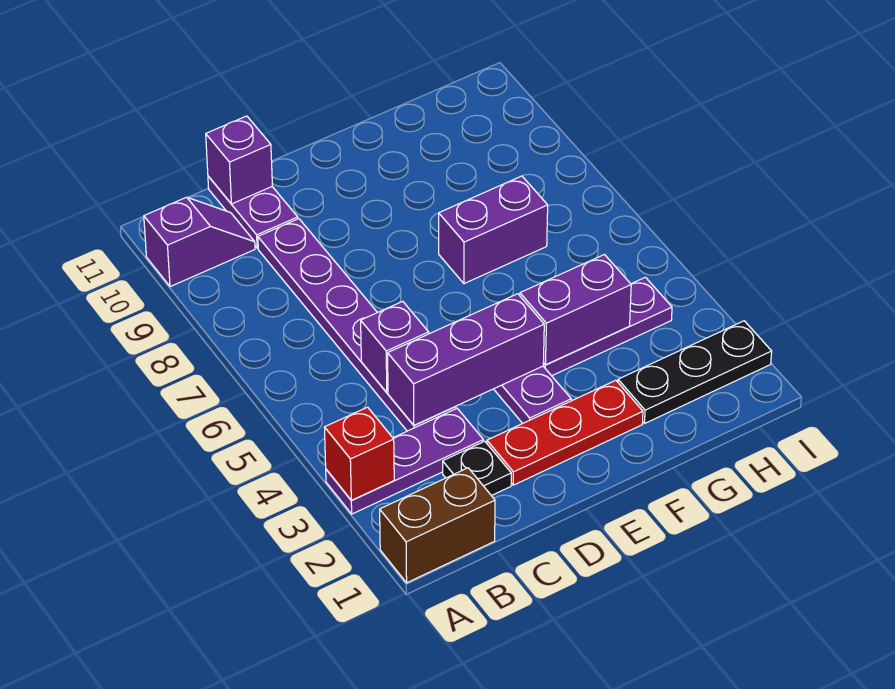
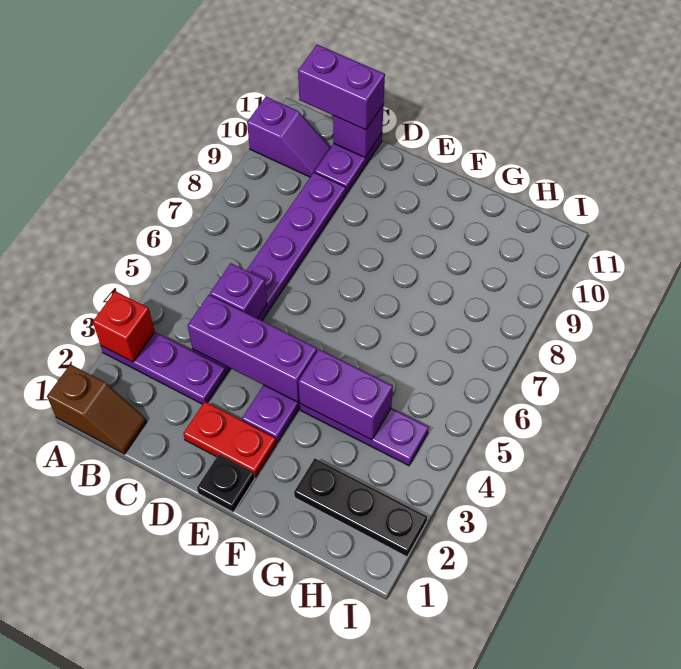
brown 1x2 brick [380,468,495,583] -> brown 1x2 slope [47,364,146,454]
black 1x1 plate [443,441,511,496] -> black 1x1 plate moved to [197,454,255,512]
red 1x3 plate [487,380,643,485] -> red 1x2 plate [183,402,276,477]
purple 1x2 brick [439,176,548,284] -> purple 1x2 brick moved to [298,45,385,130]

